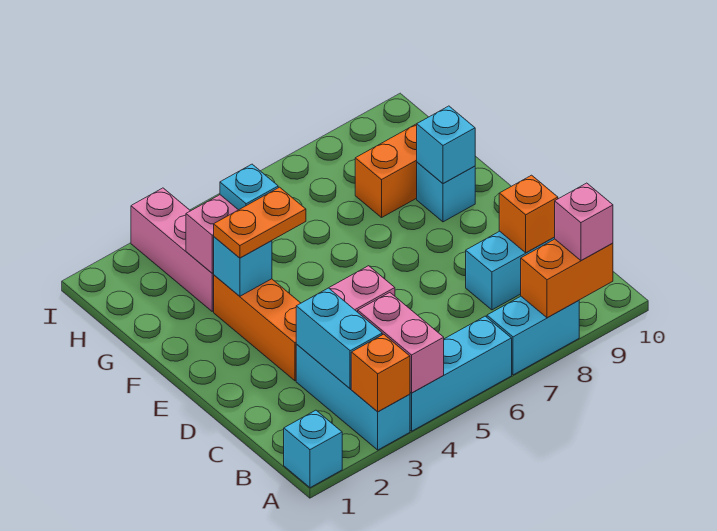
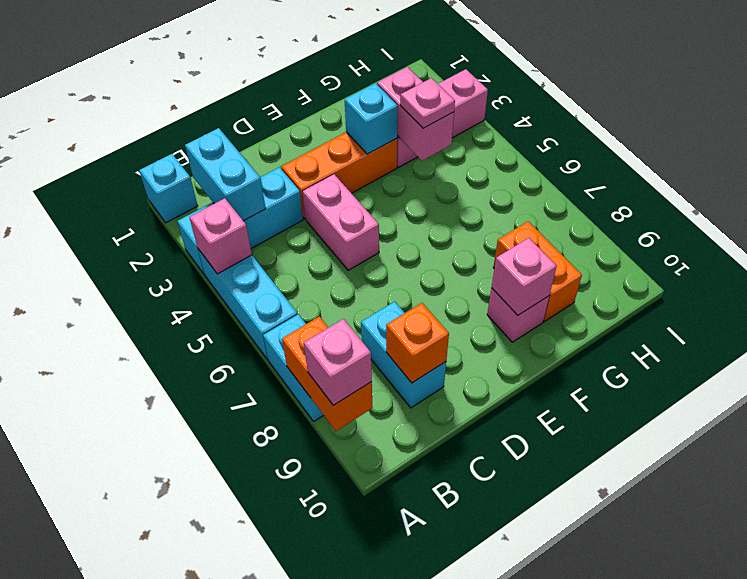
orange 1x1 brick [351,334,410,412] -> none
pink 1x2 brick [358,293,444,393] -> pink 1x1 brick [189,198,252,274]
cyan 1x2 brick [296,288,382,389] -> cyan 1x2 brick turned to [185,128,266,221]
orange 1x2 plate [214,187,306,258] -> none
cyan 1x1 brick [417,162,475,222] -> pink 1x1 brick [487,288,549,342]
cyan 1x1 brick [417,106,475,184] -> pink 1x1 brick [492,238,557,315]
cyan 1x1 plate [220,164,278,210] -> pink 1x1 plate [400,78,455,128]

